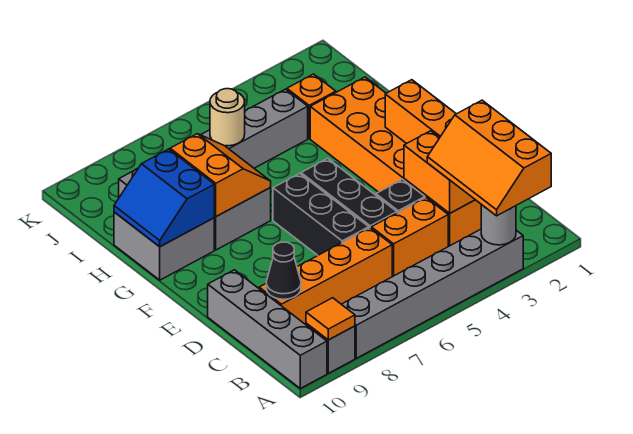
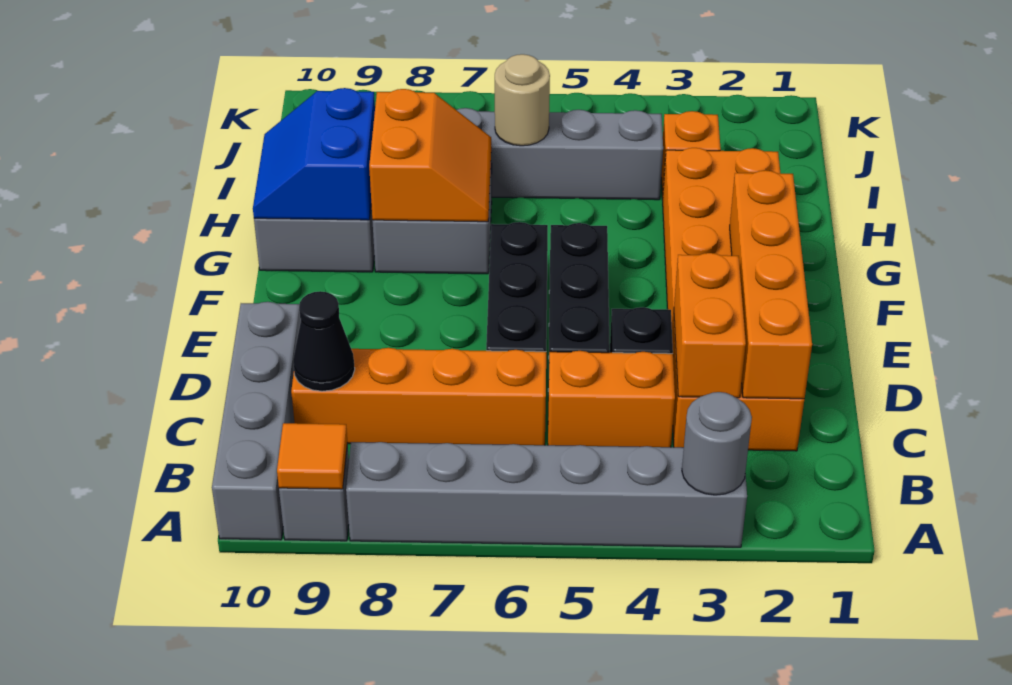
orange 2x3 slope [427,100,551,216] -> none

